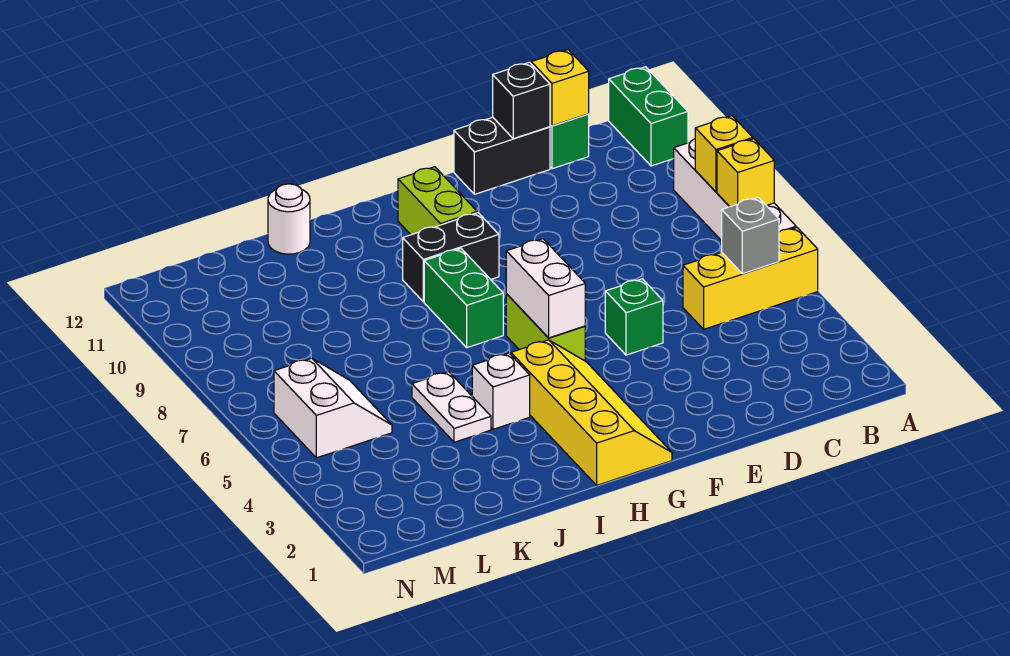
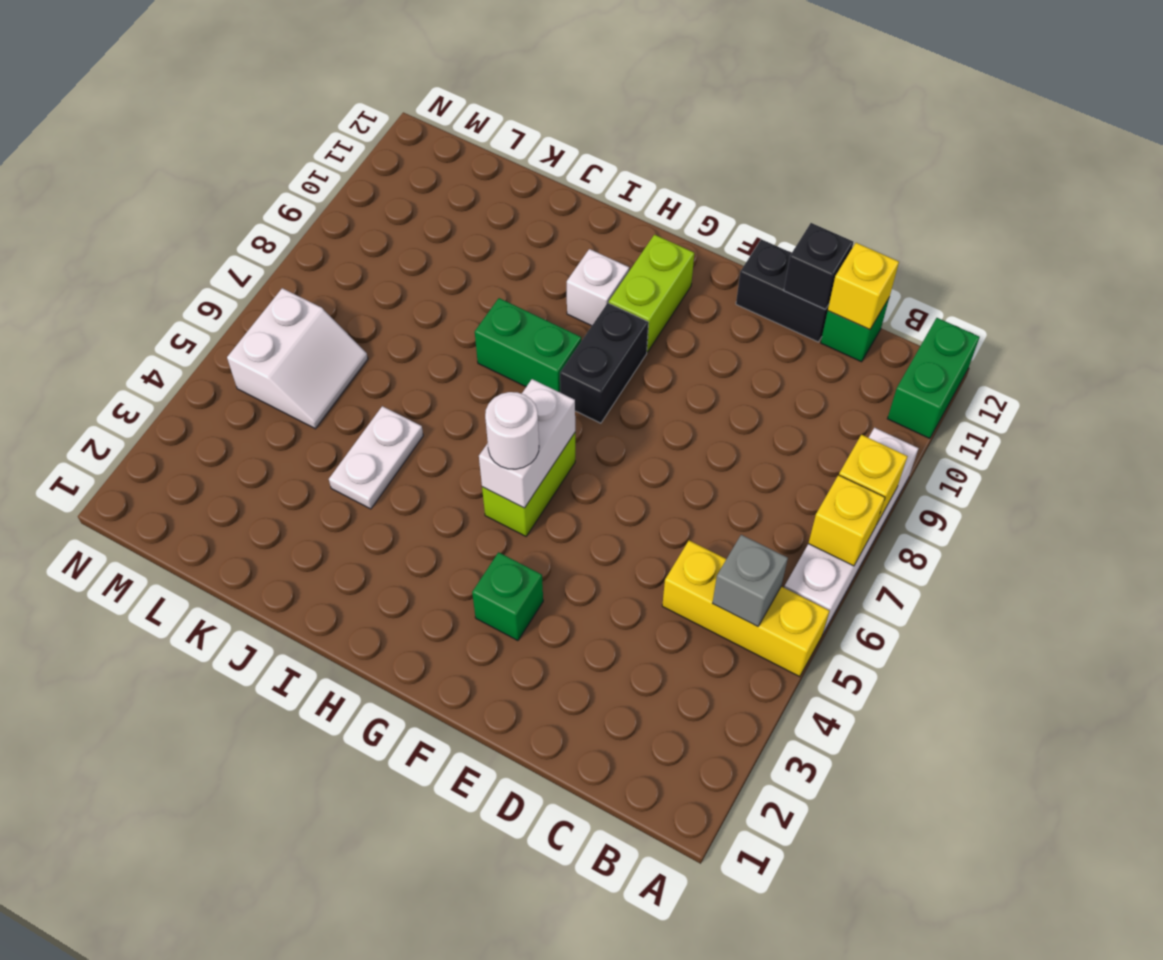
green 1x1 brick [605,279,663,355] -> green 1x1 brick moved to [472,552,543,641]
yellow 2x4 slope [511,340,672,485] -> none
black 1x2 brick [403,213,499,302] -> black 1x2 brick turned to [560,303,648,423]
green 1x2 brick [424,249,503,348] -> green 1x2 brick turned to [475,298,581,392]
white 1x1 brick [472,353,530,429] -> white 1x1 brick moved to [567,249,629,326]
white 1x1 round brick [268,184,310,254] -> white 1x1 round brick moved to [485,392,539,469]

